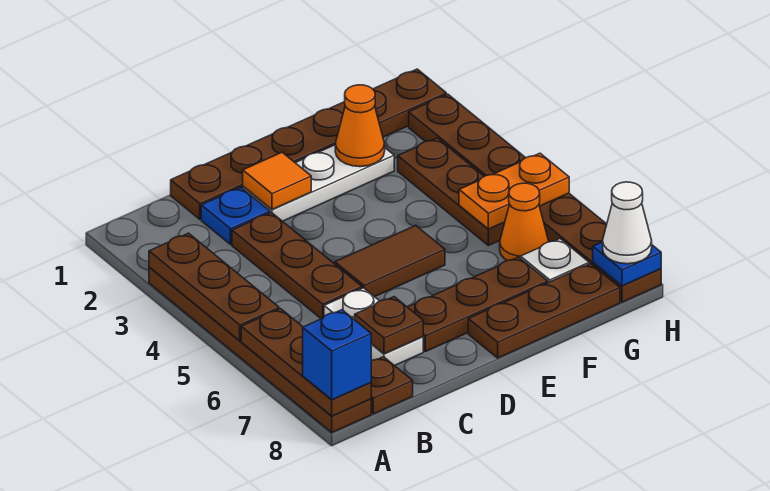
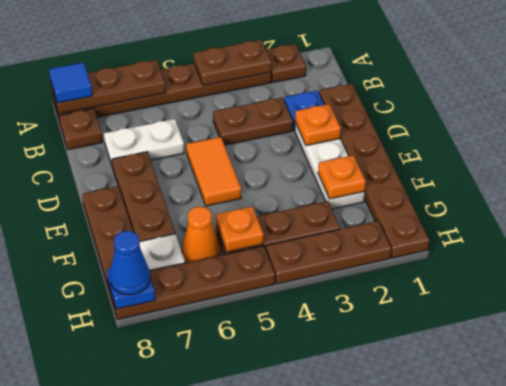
brown 1x3 plate [149,233,279,341] -> brown 1x2 plate [194,40,272,86]
blue 1x1 brick [303,310,371,400] -> blue 1x1 tile [49,62,92,103]
brown 1x3 plate [232,212,362,319] -> brown 1x2 plate [213,98,293,145]
brown 1x1 plate [355,297,423,354] -> brown 1x1 plate moved to [267,44,306,82]
orange 1x1 tile [243,152,311,209] -> orange 1x1 plate [295,104,341,146]
brown 1x2 tile [335,225,445,297] -> orange 1x2 tile [186,137,241,206]
orange 1x1 cone [335,85,385,167] -> orange 1x1 plate [318,155,366,199]
orange 1x2 plate [459,153,569,229] -> orange 1x1 plate [216,207,264,252]
white 1x1 cone [603,182,652,264] -> blue 1x1 cone [110,231,150,295]

